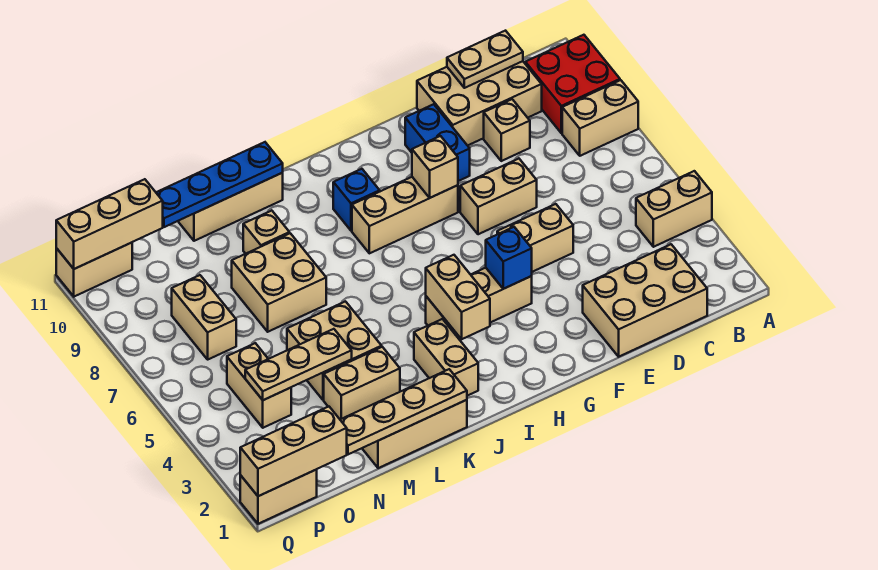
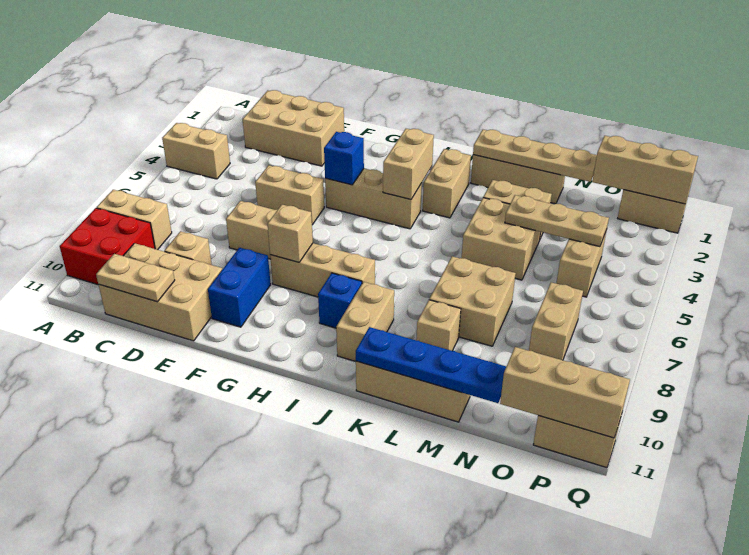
none -> tan 1x2 brick [336,282,394,362]

